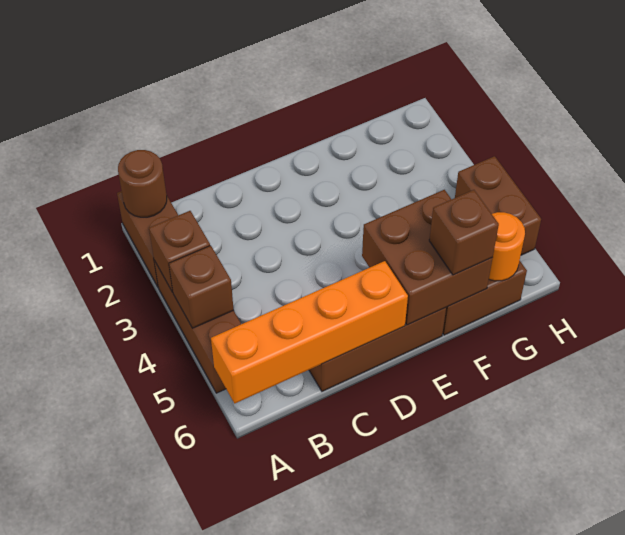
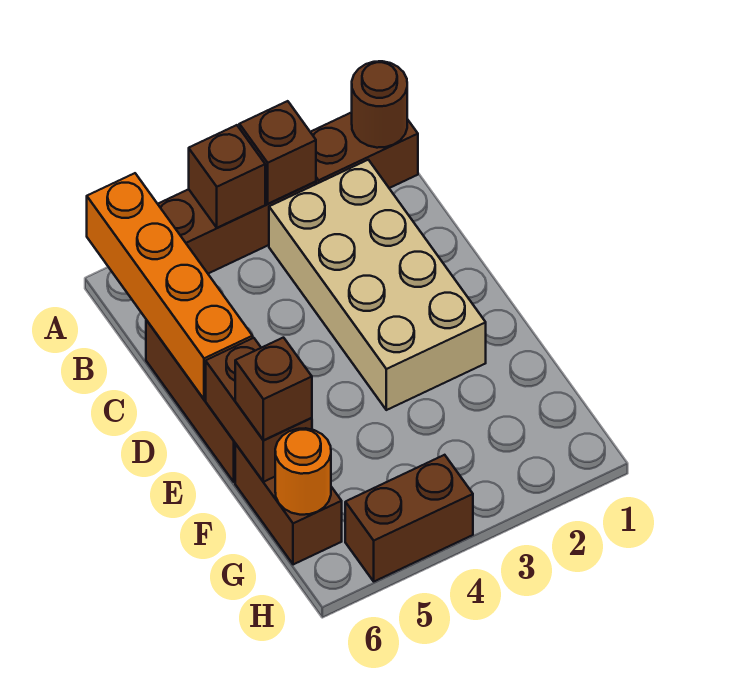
none -> tan 2x4 brick [269,160,486,410]
brown 2x2 brick [362,190,493,325] -> brown 1x2 brick [206,338,312,482]

